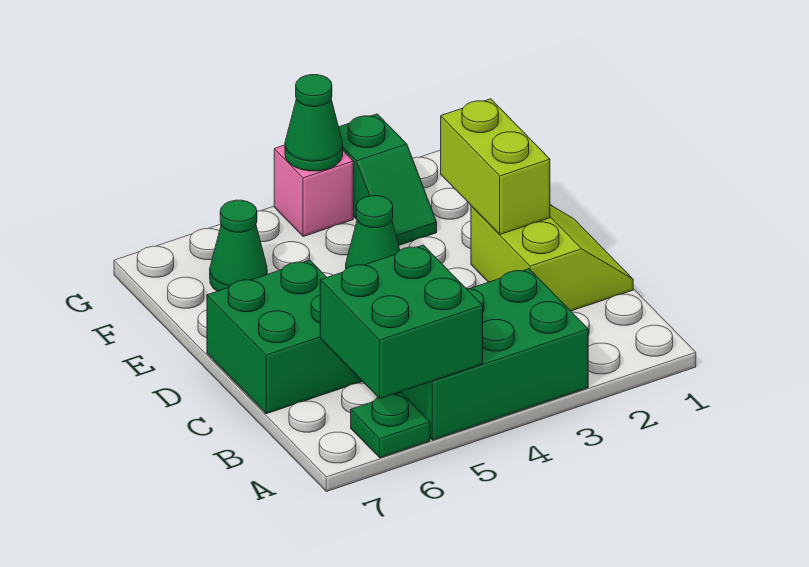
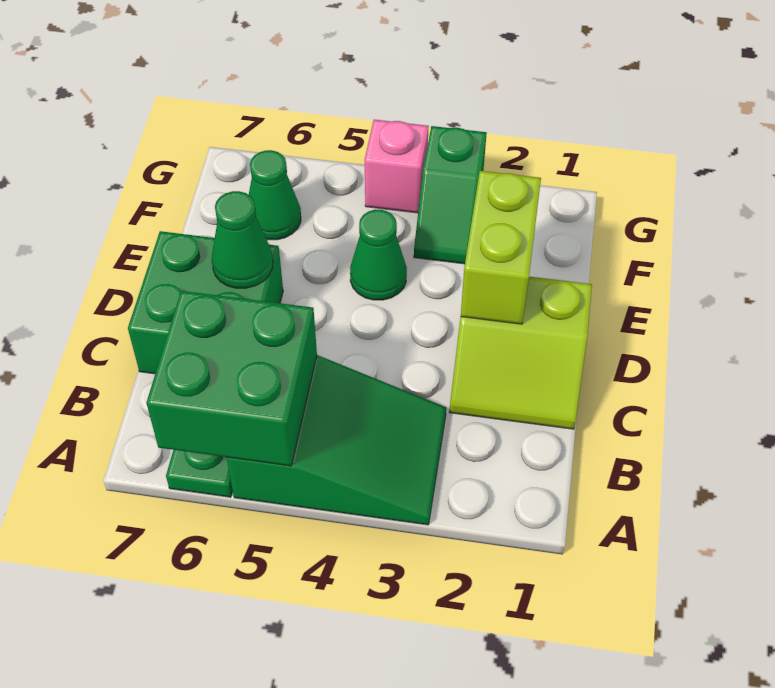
green 2x3 brick [393,269,588,440] -> green 2x3 slope [226,355,446,525]
lime 2x2 slope [471,205,633,311] -> lime 2x2 slope turned to [449,277,592,429]
green 1x1 cone [285,75,343,171] -> green 1x1 cone moved to [212,191,273,288]

